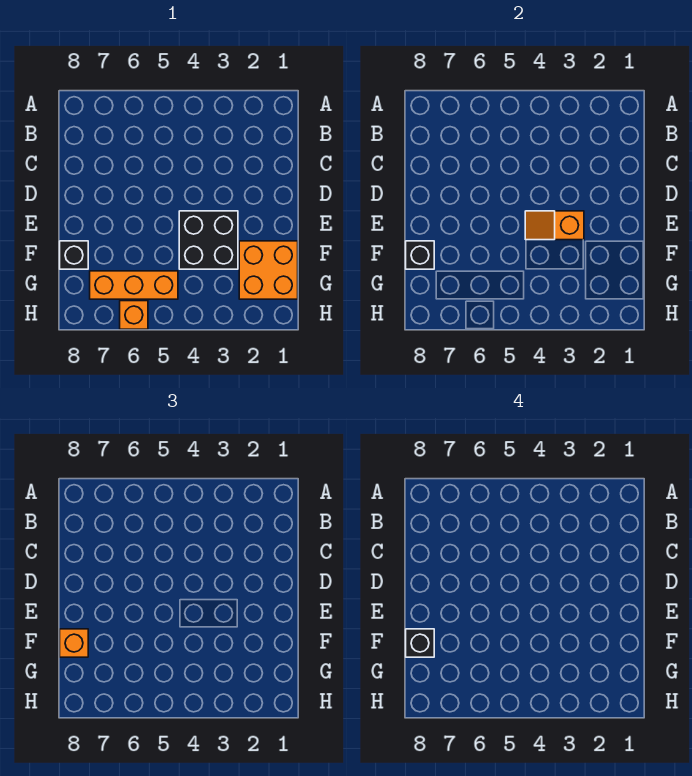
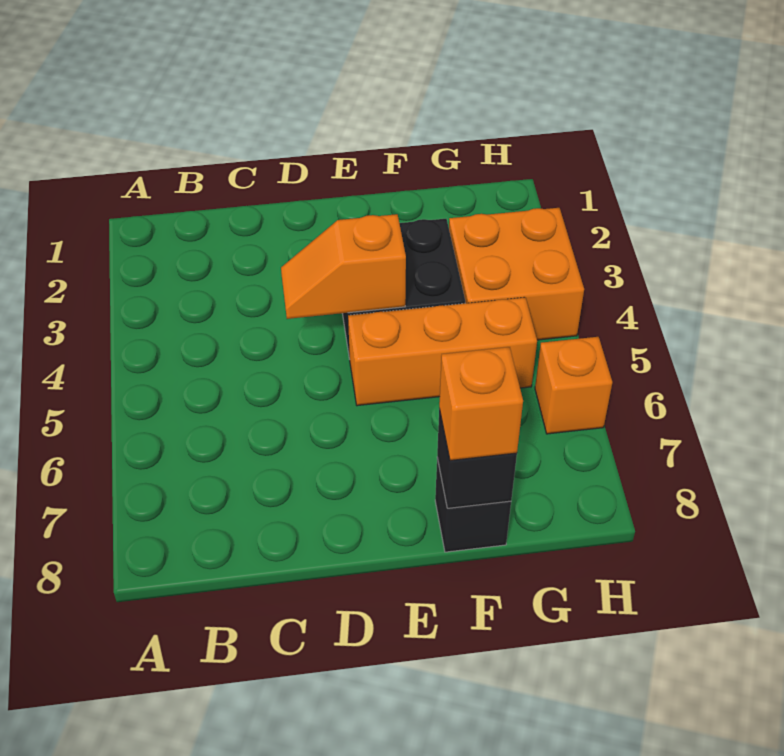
orange 1x2 slope [525,211,584,240] -> orange 1x2 slope turned to [281,214,406,319]
orange 2x2 brick [239,241,298,299] -> orange 2x2 brick moved to [449,208,584,340]
black 1x1 brick [406,629,434,657] -> none
orange 1x3 brick [90,271,178,299] -> orange 1x3 brick turned to [348,297,537,406]

